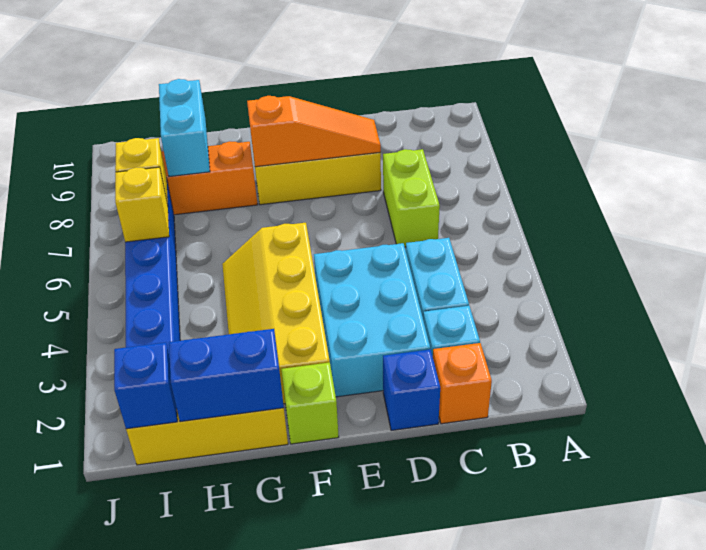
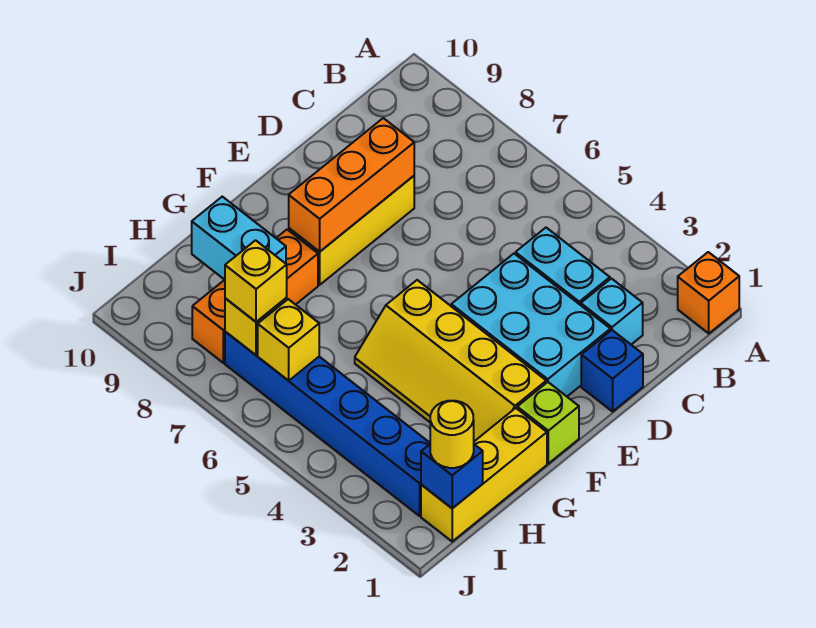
orange 1x1 brick [433,343,492,424] -> orange 1x1 brick moved to [678,252,739,333]
lime 1x2 brick [383,149,440,247] -> none
orange 1x3 slope [247,96,381,167] -> orange 1x3 brick [289,118,414,252]
blue 1x2 brick [169,329,284,422] -> none
none -> yellow 1x1 round brick [430,401,474,468]
none -> yellow 1x1 brick [225,240,287,322]

